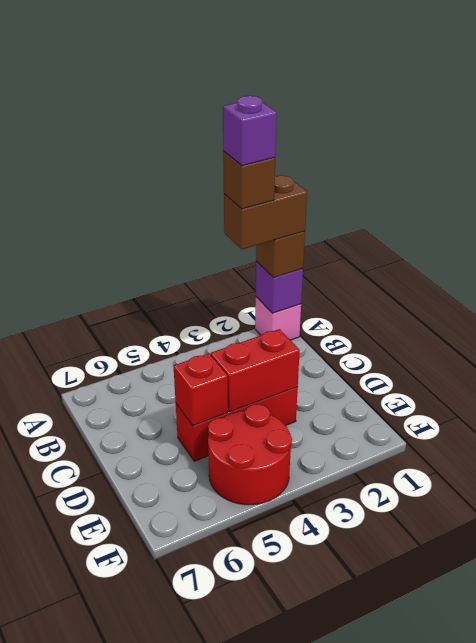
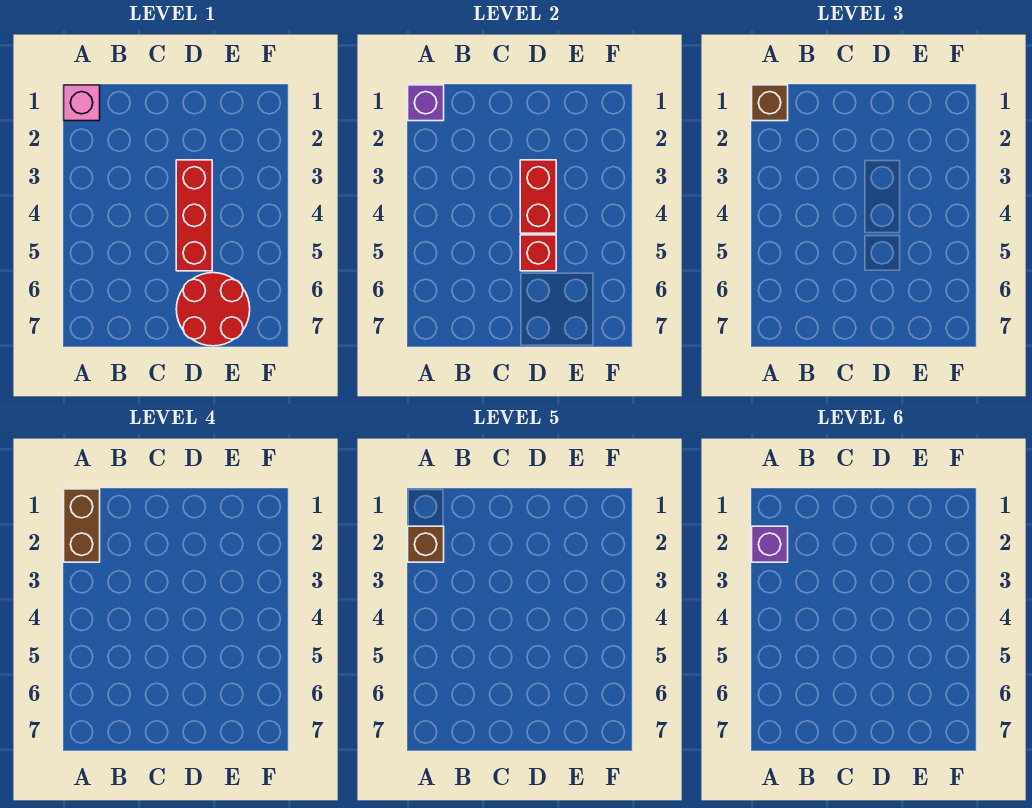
red 2x2 round brick [208,404,292,505] -> red 2x2 round brick moved to [176,273,250,346]

